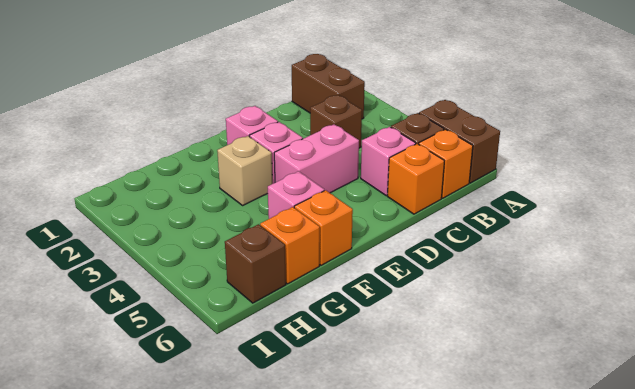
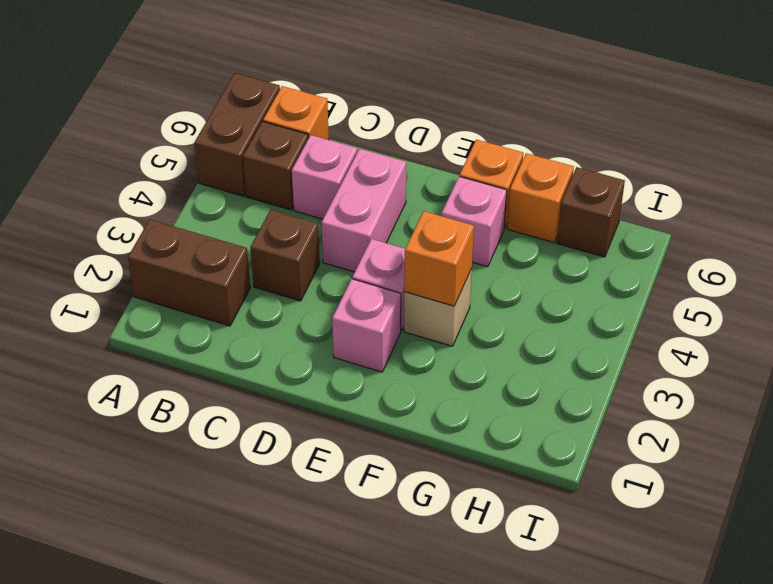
brown 1x2 brick [292,54,365,119] -> brown 1x2 brick turned to [128,220,250,326]
orange 1x1 brick [387,144,444,214] -> orange 1x1 brick moved to [404,211,474,306]
pink 1x2 brick [274,124,359,193] -> pink 1x2 brick turned to [321,149,406,272]

